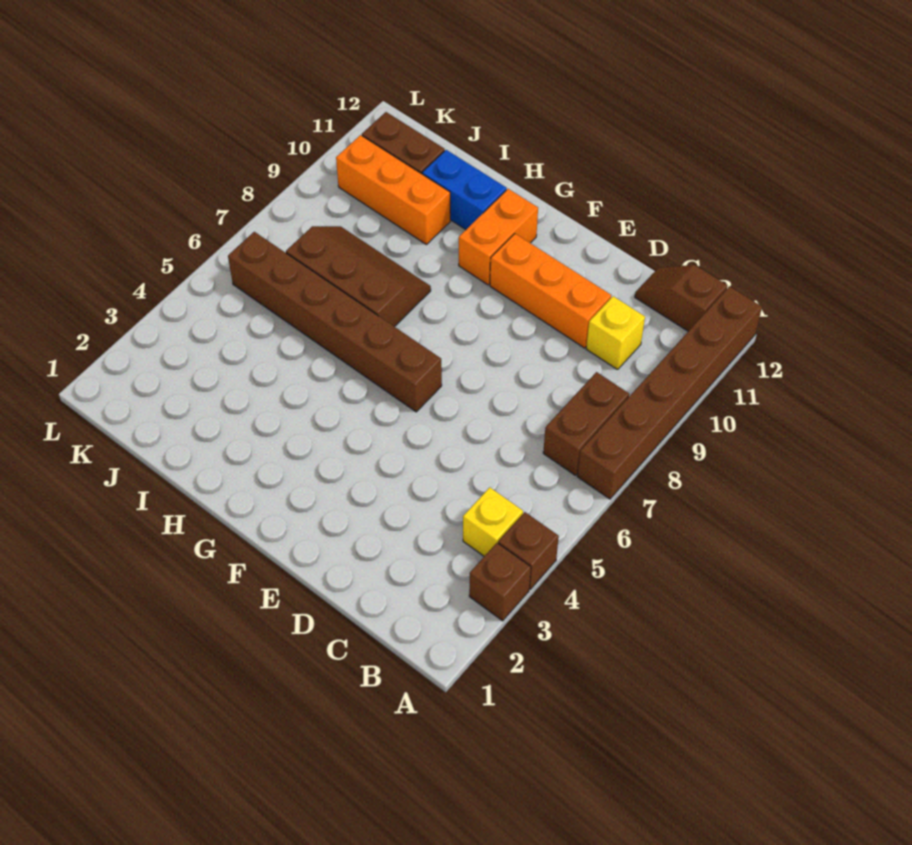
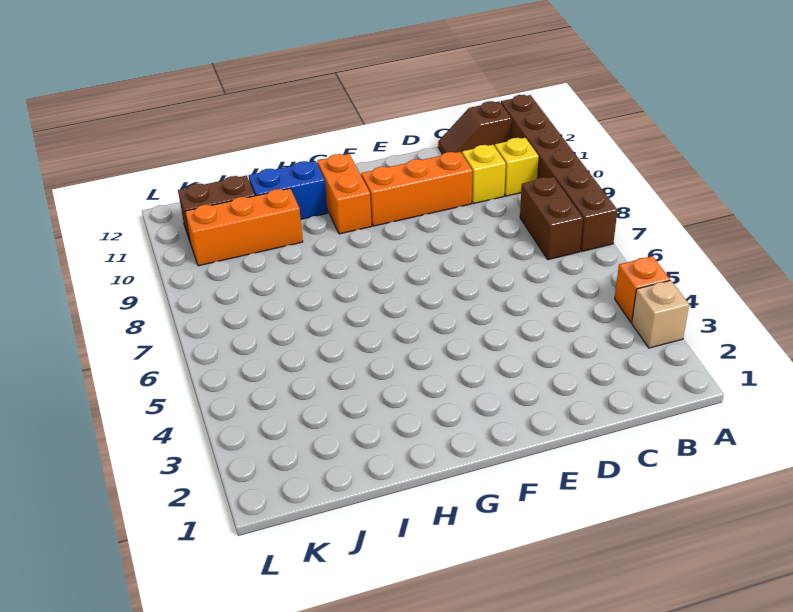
brown 1x1 brick [469,543,531,621] -> tan 1x1 brick [632,280,689,348]
brown 1x1 brick [498,512,559,589] -> orange 1x1 brick [615,256,670,322]
yellow 1x1 brick [463,487,523,556] -> yellow 1x1 brick moved to [495,138,539,196]
brown 1x6 brick [228,232,442,412] -> none
brown 2x3 slope [286,226,431,327] -> none

